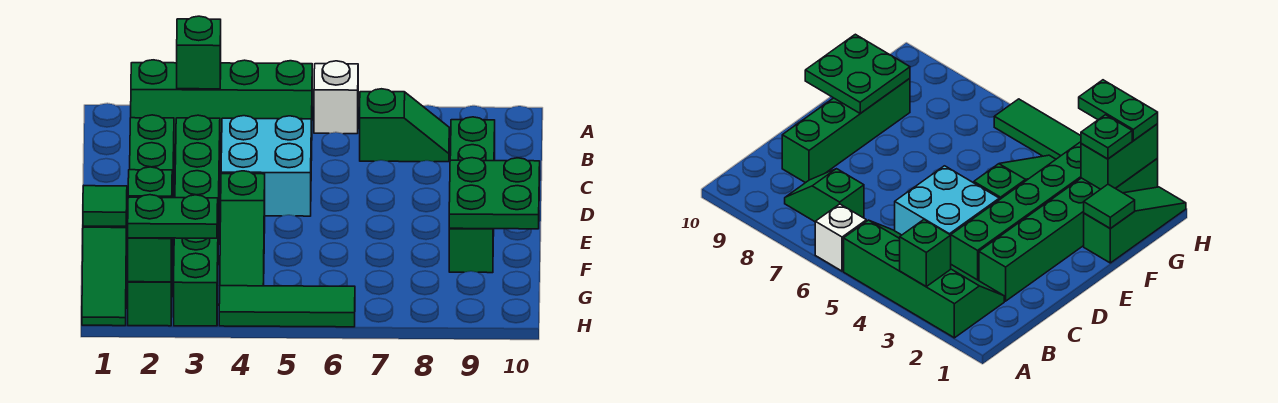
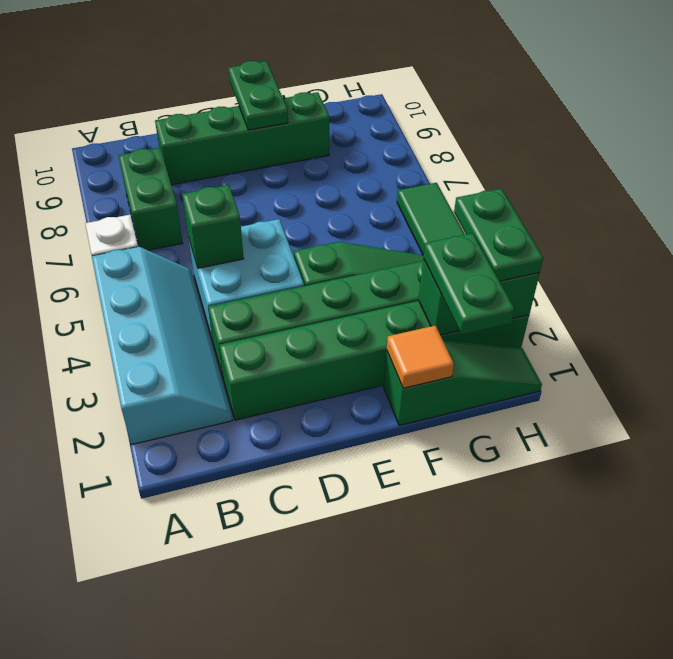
green 2x4 slope [131,60,312,160] -> cyan 2x4 slope [92,247,232,445]
green 1x1 brick [177,16,221,89] -> green 1x1 brick moved to [182,185,244,268]
green 1x2 slope [360,89,449,162] -> green 1x2 brick [119,148,183,250]
green 2x2 plate [449,158,540,229] -> green 1x2 plate [229,61,288,130]
green 1x1 tile [83,186,127,226] -> orange 1x1 tile [387,326,454,388]
green 1x1 plate [128,167,172,198] -> green 1x2 plate [423,233,515,334]

